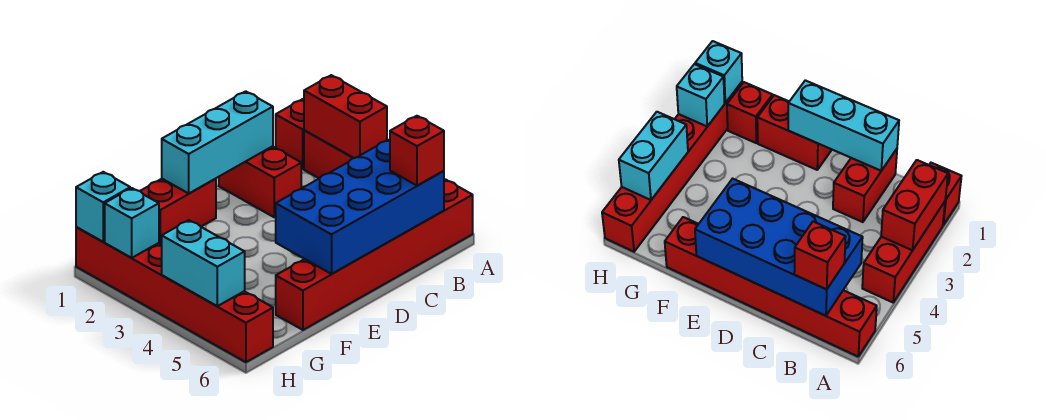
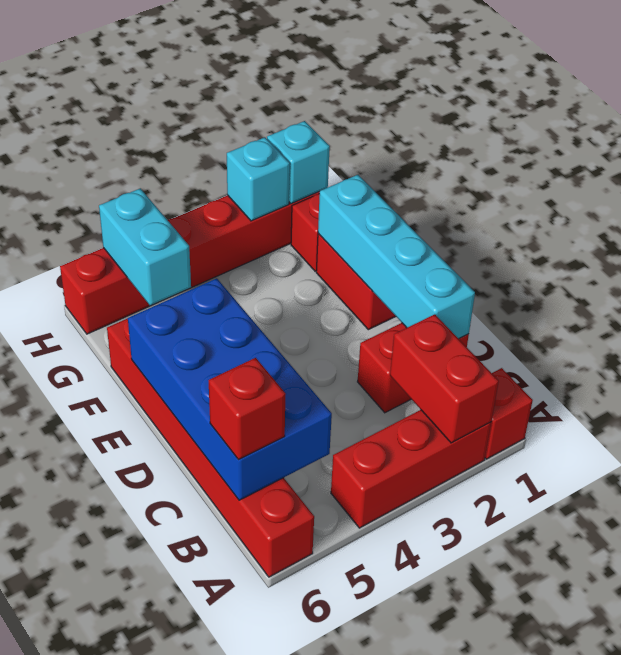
red 1x2 brick [304,75,387,158] -> red 1x2 brick turned to [390,314,499,443]
cyan 1x3 brick [162,91,273,193] -> cyan 1x4 brick [318,175,475,339]
cyan 1x2 brick [162,220,245,306] -> cyan 1x2 brick turned to [99,188,191,306]

